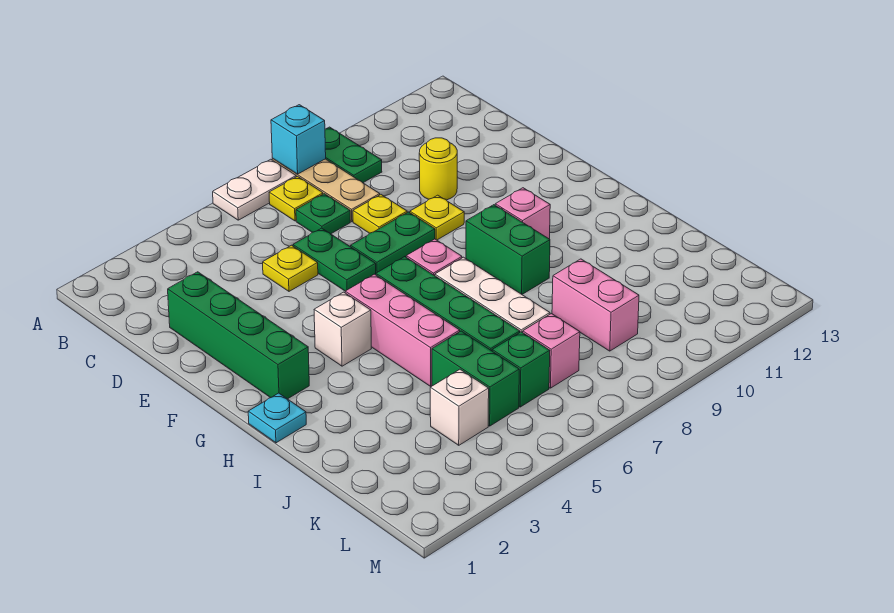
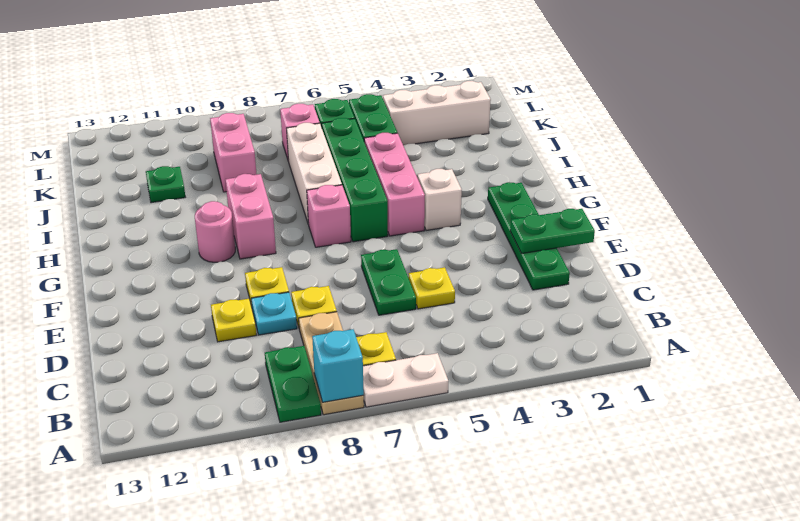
green 1x1 plate [296,194,350,234] -> green 1x1 plate moved to [146,166,185,203]
green 1x4 brick [168,272,309,399] -> green 1x4 plate [488,182,570,290]
yellow 1x1 round brick [419,138,457,200] -> yellow 1x1 plate [211,299,256,342]
green 1x2 plate [351,212,435,273] -> green 1x2 plate moved to [510,209,595,253]
green 1x2 brick [466,205,550,294] -> pink 1x2 brick [225,174,276,259]
pink 1x1 brick [495,188,550,239] -> pink 1x1 round brick [195,201,235,262]
cyan 1x1 plate [248,393,306,443] -> cyan 1x1 plate moved to [251,292,297,335]
white 1x1 brick [430,369,489,445] -> white 1x3 brick [383,81,491,146]

